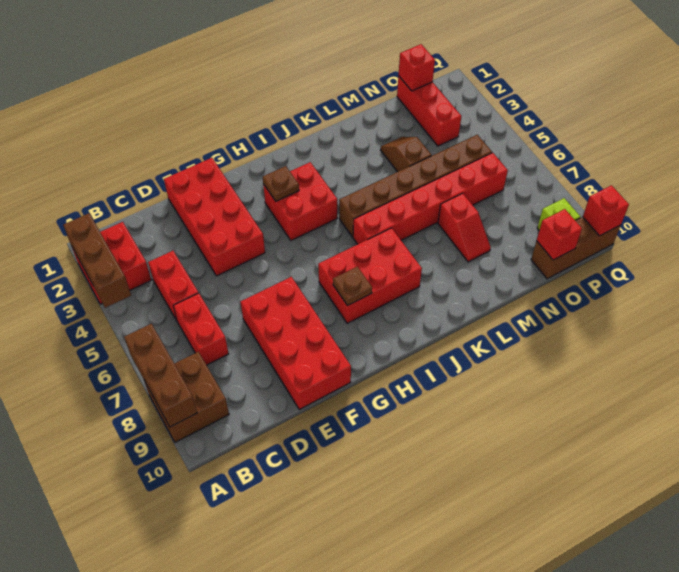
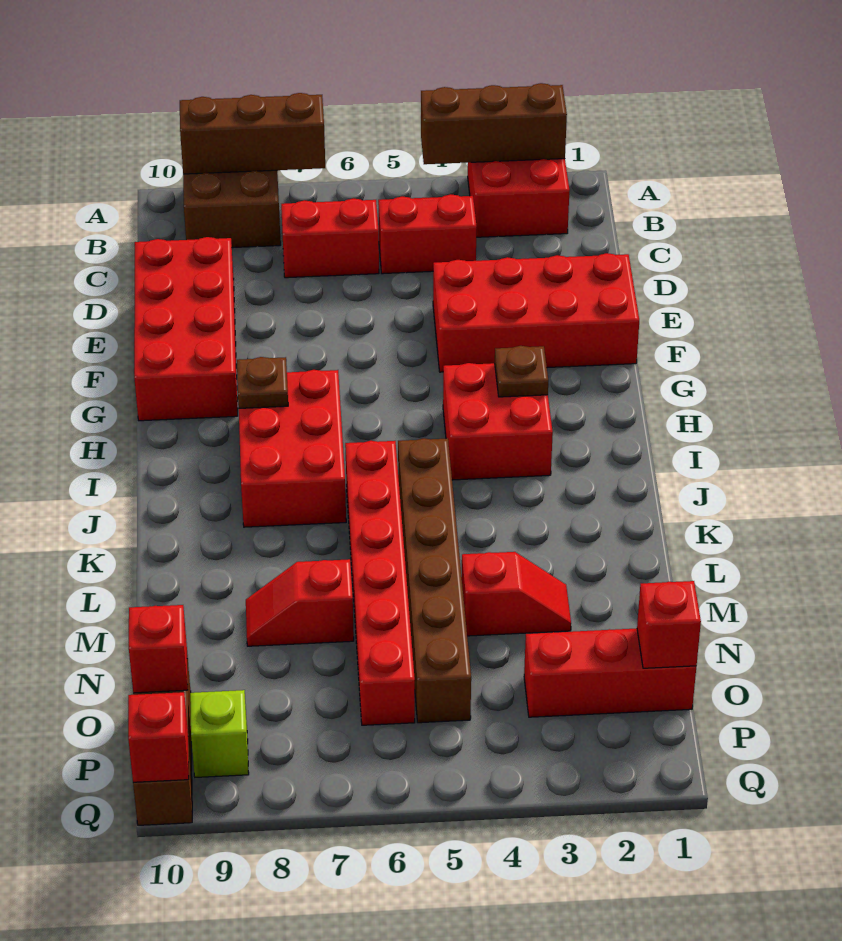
red 2x4 brick [241,277,351,409] -> red 2x4 brick turned to [134,237,238,421]
brown 1x2 slope [381,137,431,172] -> red 1x2 slope [462,552,571,636]

